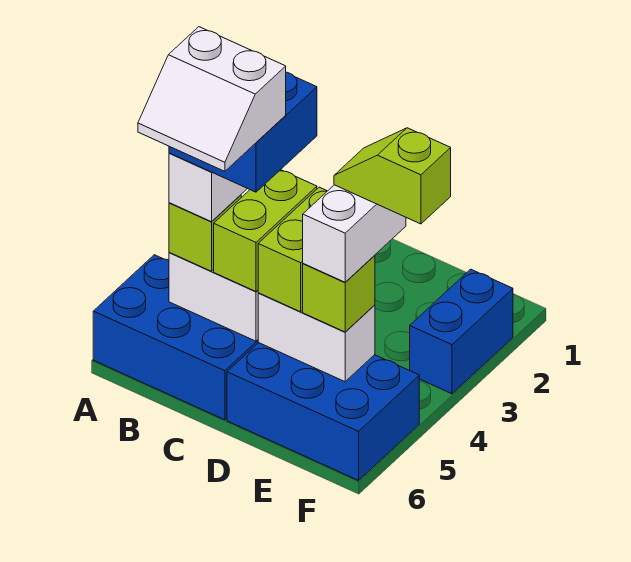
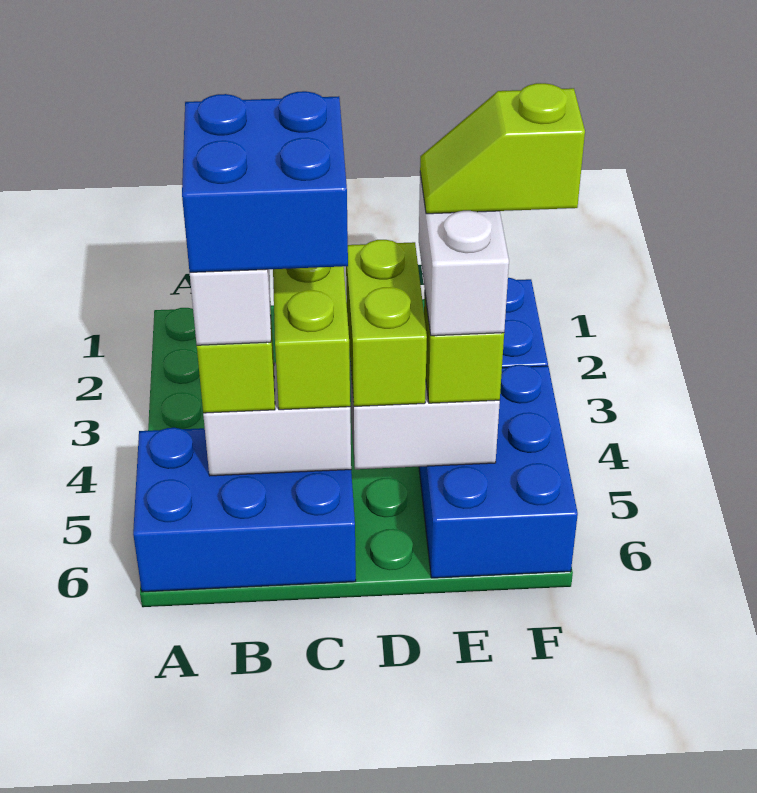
white 2x2 slope [138,27,286,171] -> none
blue 2x3 brick [227,343,419,480] -> blue 2x3 brick turned to [419,365,578,578]

